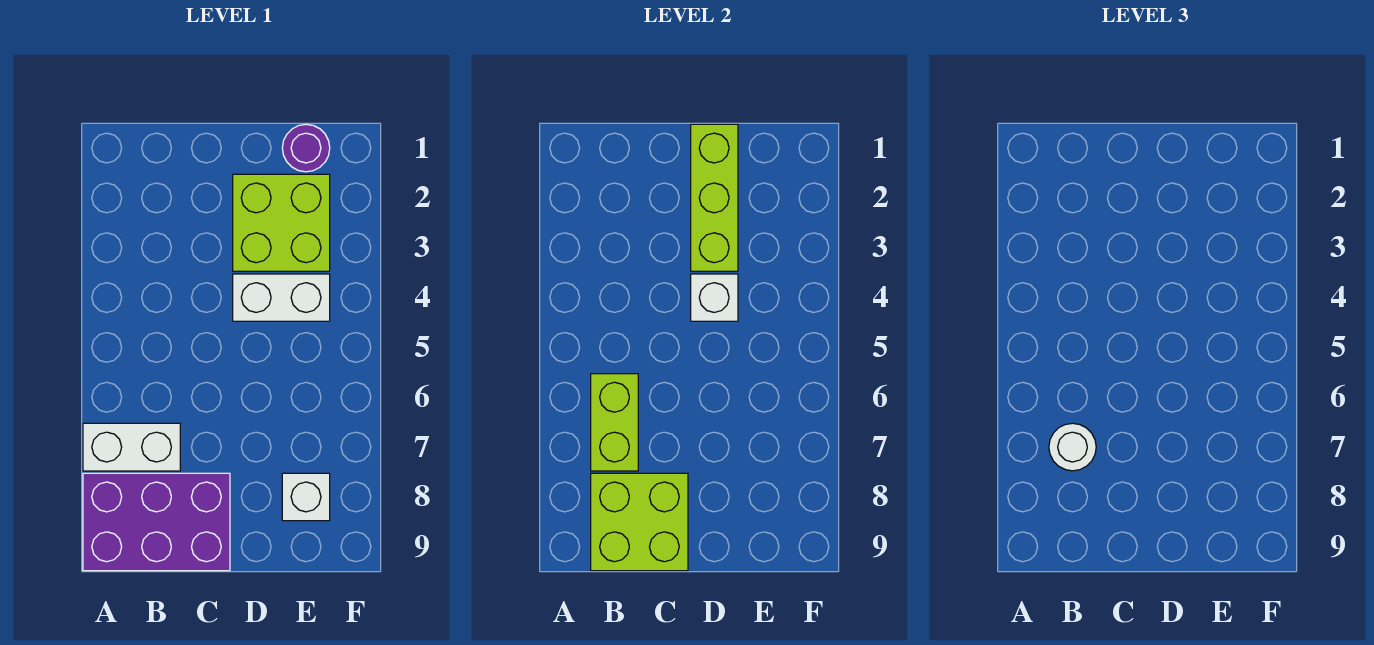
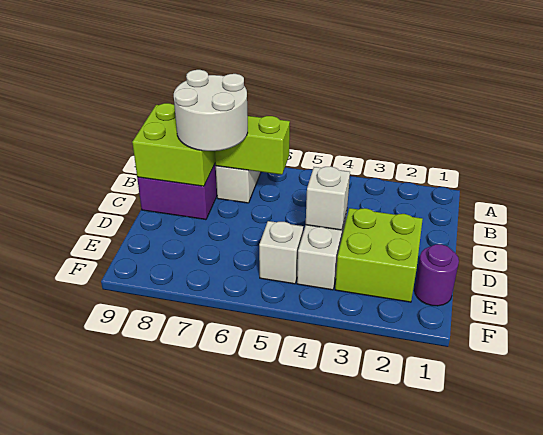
white 1x1 round brick [1049,423,1096,471] -> white 2x2 round brick [174,70,248,151]
lime 1x3 brick [691,124,738,271] -> none
white 1x1 brick [282,473,330,521] -> white 1x1 brick moved to [259,221,303,284]

